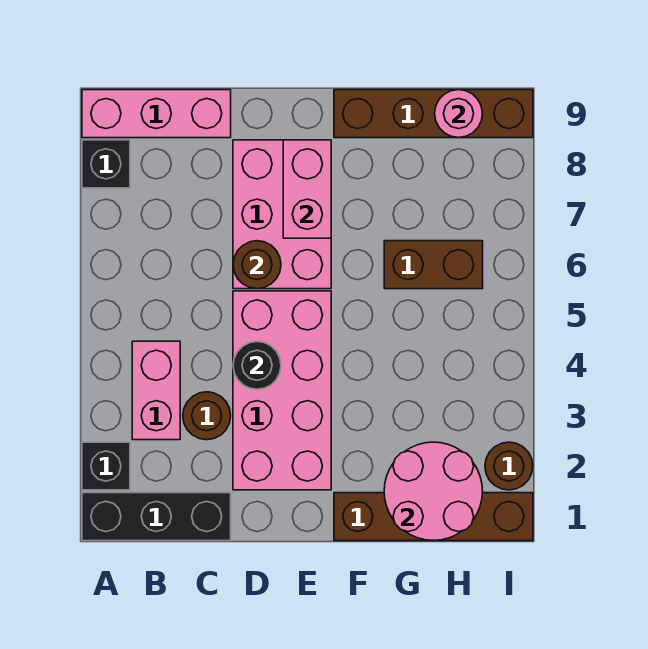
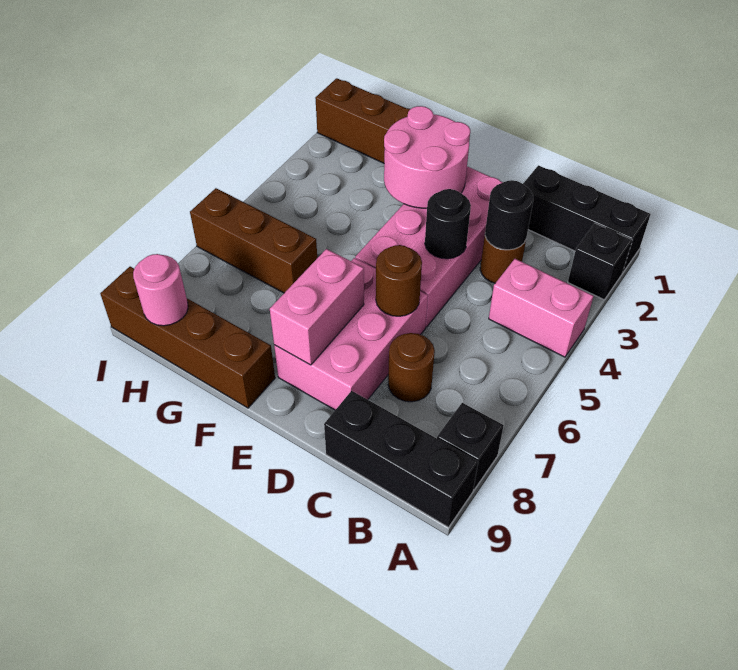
pink 1x3 brick [82,90,231,138] -> black 1x3 brick [324,391,478,527]
pink 1x2 brick [132,341,180,440] -> pink 1x2 brick turned to [489,259,593,357]
none -> black 1x1 round brick [485,180,533,250]
pink 2x2 round brick [384,442,483,540] -> pink 2x2 round brick moved to [384,106,470,208]
brown 1x2 brick [384,241,483,289] -> brown 1x3 brick [190,188,317,293]
brown 1x1 round brick [485,442,533,490] -> brown 1x1 round brick moved to [388,333,435,402]

